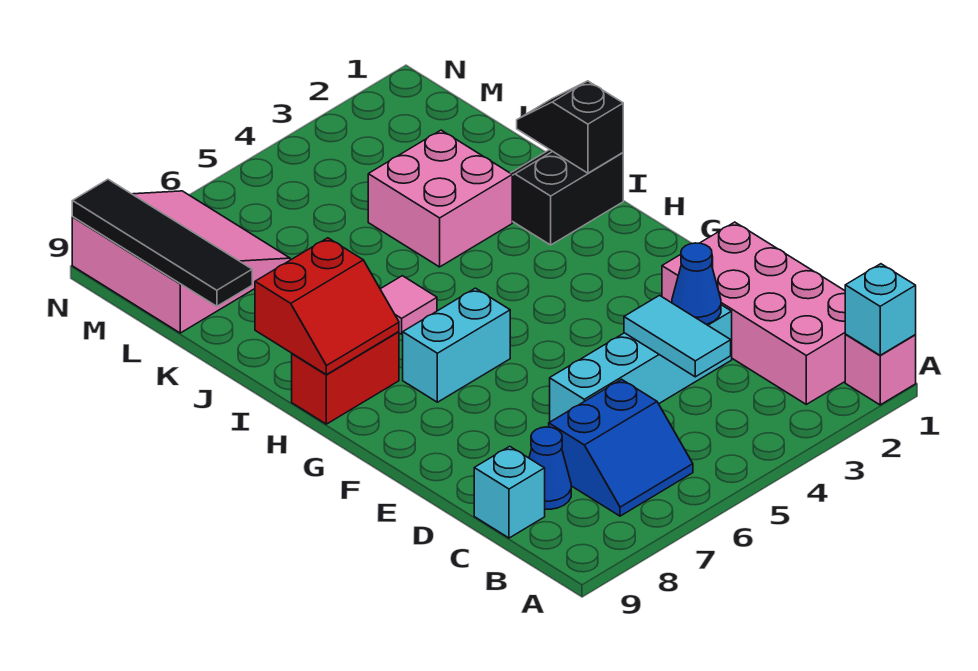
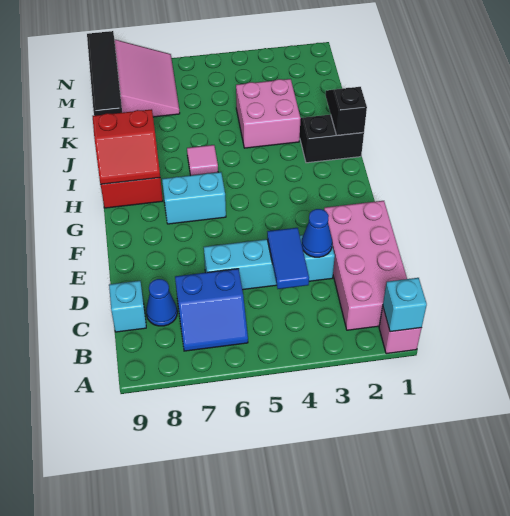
cyan 1x2 tile [624,295,731,377] -> blue 1x2 tile [267,228,309,289]

